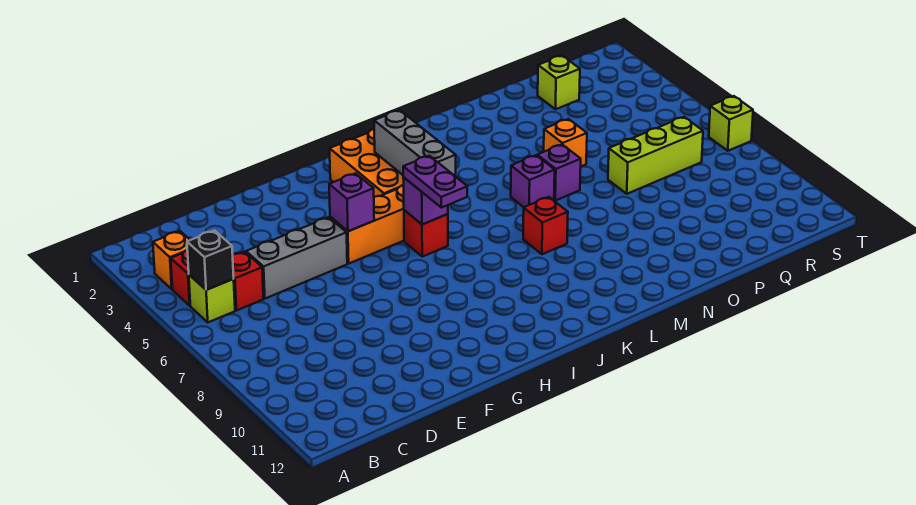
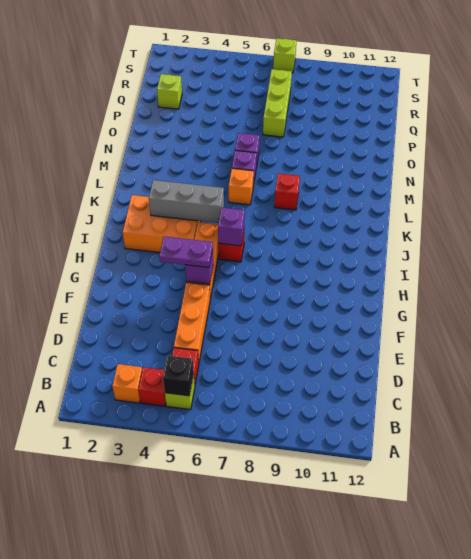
grey 1x3 brick [246,217,347,299] -> orange 1x3 brick [174,282,210,361]
purple 1x2 plate [403,156,467,208] -> purple 1x2 plate moved to [159,236,213,267]
orange 1x1 brick [544,119,587,166] -> orange 1x1 brick moved to [229,168,254,205]

